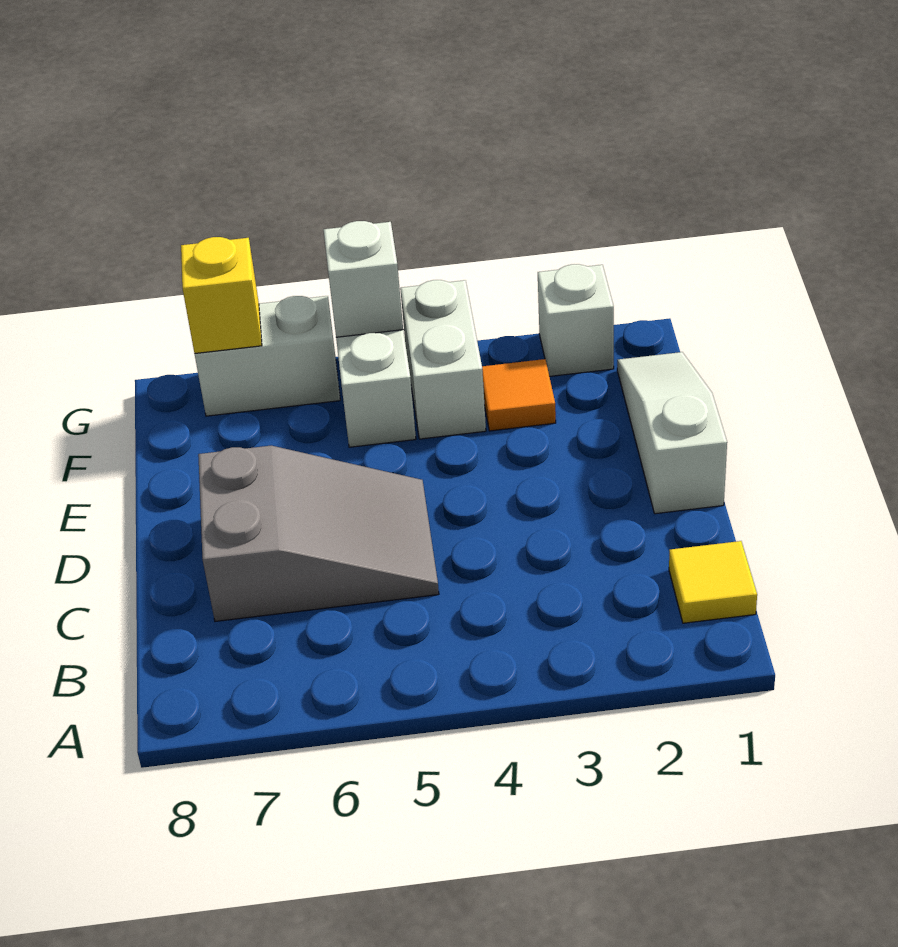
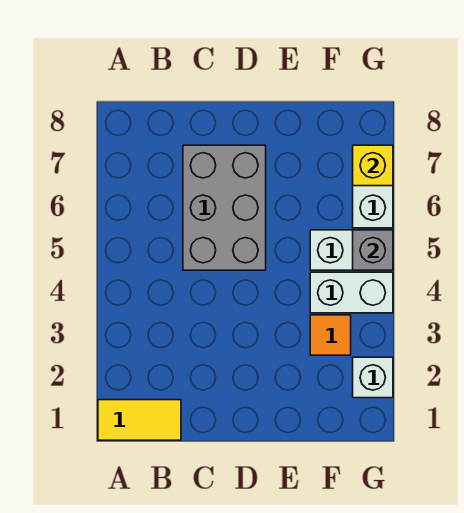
yellow 1x1 tile [669,541,757,623] -> yellow 1x2 tile [98,400,181,440]
grey 2x3 slope [198,446,439,621] -> grey 2x3 brick [183,145,266,270]
white 1x3 slope [617,352,727,514] -> none
white 1x1 brick [323,221,403,337] -> grey 1x1 brick [353,230,393,270]

